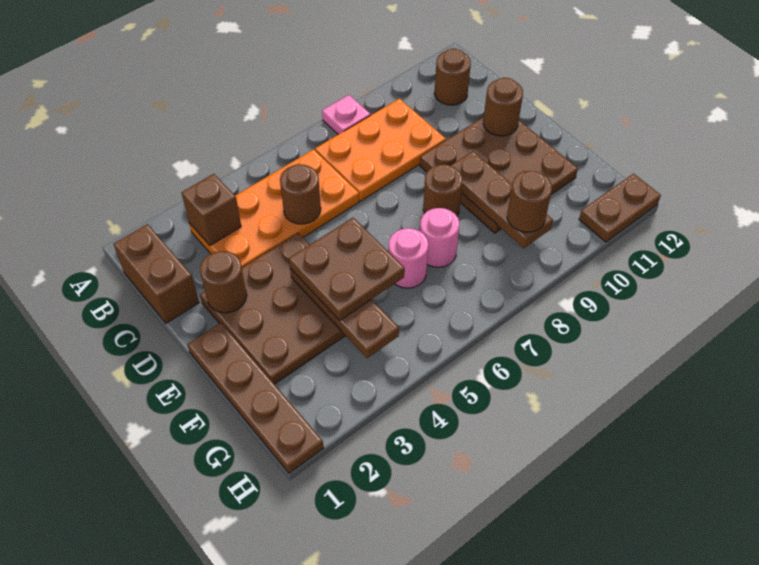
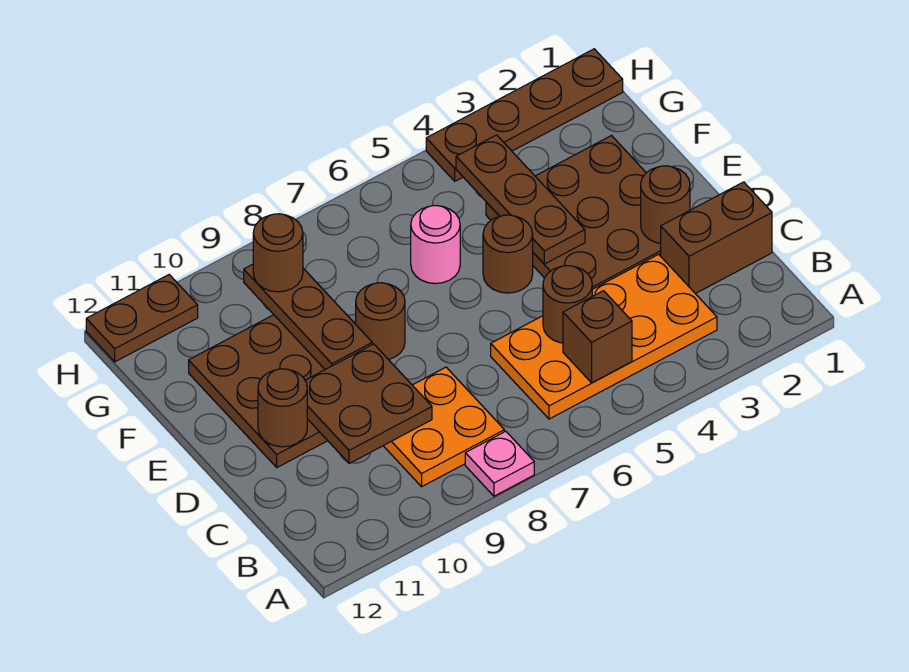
brown 1x2 brick [114,224,199,323] -> brown 1x2 brick turned to [661,182,772,294]
brown 1x1 brick [181,174,241,245] -> brown 1x1 brick moved to [563,291,632,383]
orange 2x3 plate [315,99,446,201] -> orange 2x2 plate [384,367,504,487]
brown 1x1 round brick [434,49,471,105] -> brown 1x1 round brick moved to [483,215,533,293]
brown 1x4 plate [187,323,324,473] -> brown 1x4 plate turned to [426,49,623,181]
brown 2x2 plate [289,218,405,320] -> brown 2x2 plate moved to [305,344,432,464]
pink 1x1 round brick [420,208,460,267] -> none

